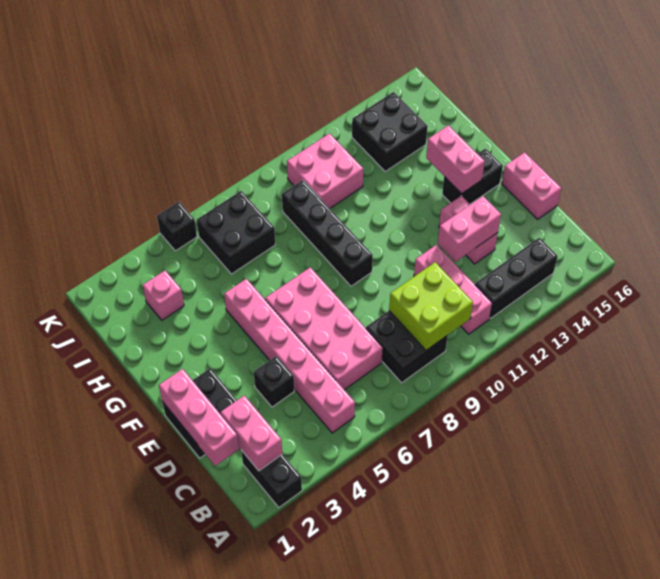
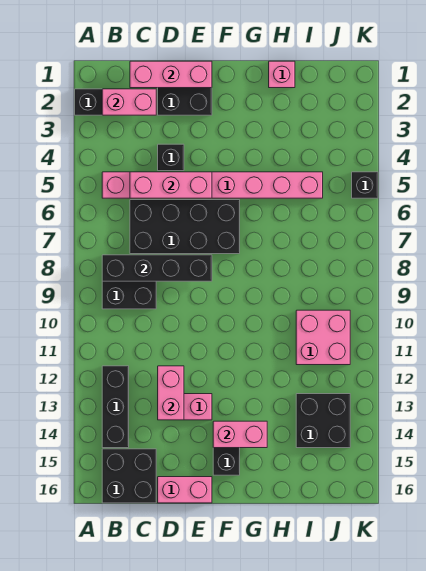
pink 1x6 brick [224,279,355,433] -> pink 1x8 brick [102,172,323,198]
lime 2x2 brick [389,262,473,350] -> none
pink 1x3 brick [414,245,492,334] -> pink 1x3 brick moved to [130,172,212,198]
pink 2x4 brick [265,267,383,390] -> black 2x4 brick [130,200,240,254]
black 1x4 brick [282,180,373,286] -> black 1x4 brick moved to [102,255,212,281]
pink 1x1 brick [143,271,184,320] -> pink 1x1 brick moved to [269,61,295,88]
black 2x2 brick [197,191,275,274] -> black 2x2 brick moved to [102,449,156,503]

